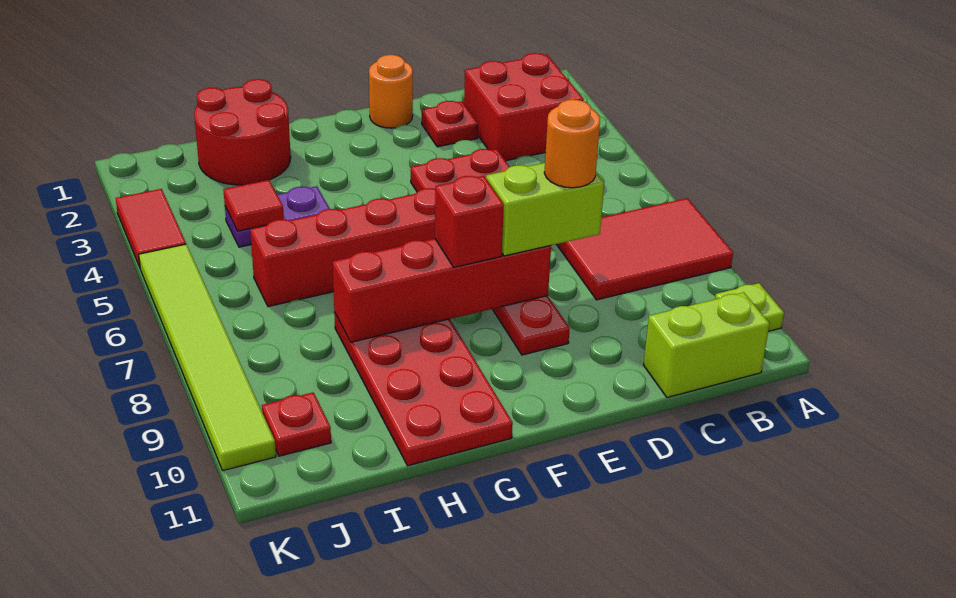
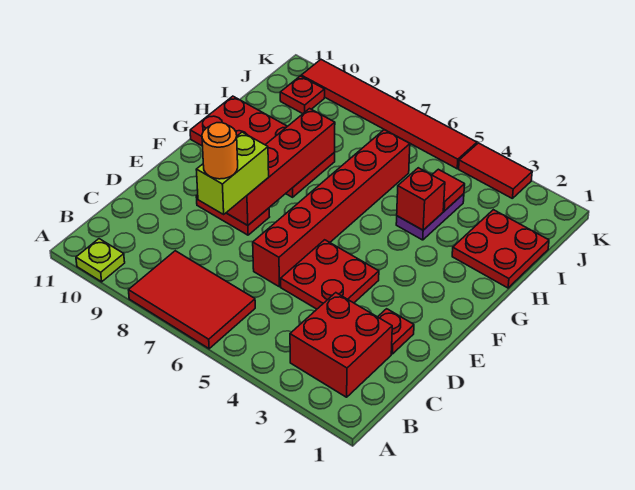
red 2x3 tile [556,198,733,300] -> red 2x3 tile turned to [129,251,255,349]
lime 1x2 brick [644,292,770,397] -> none
orange 1x1 round brick [369,55,413,128] -> none
red 1x1 brick [435,176,504,267] -> red 1x1 brick moved to [397,168,445,230]
red 2x2 round brick [194,79,291,185] -> red 2x2 plate [452,210,549,288]
lime 1x6 tile [139,244,276,470] -> red 1x6 tile [301,60,477,169]

